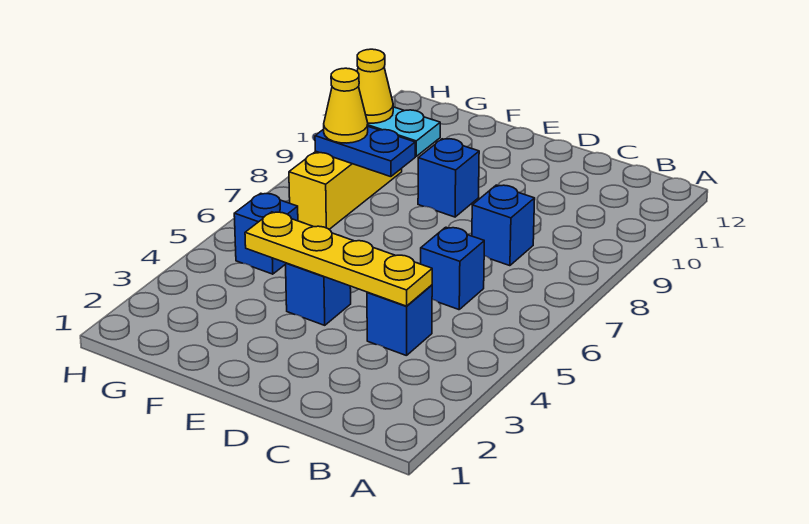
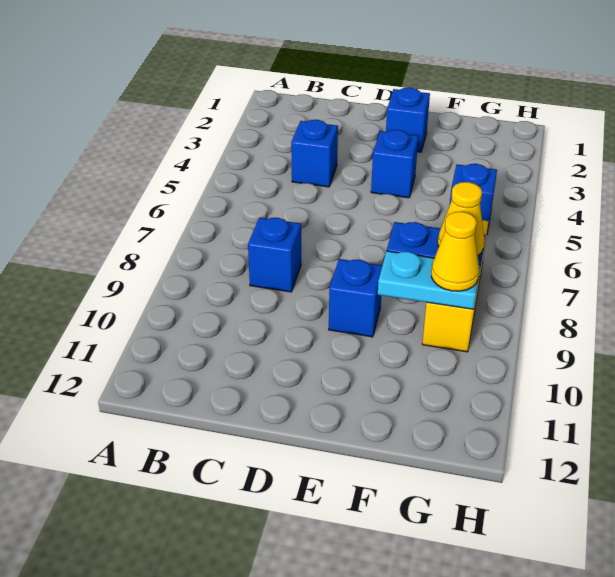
yellow 1x4 plate [245,212,432,306] -> none
blue 1x1 brick [421,227,484,310] -> blue 1x1 brick moved to [386,87,430,152]

